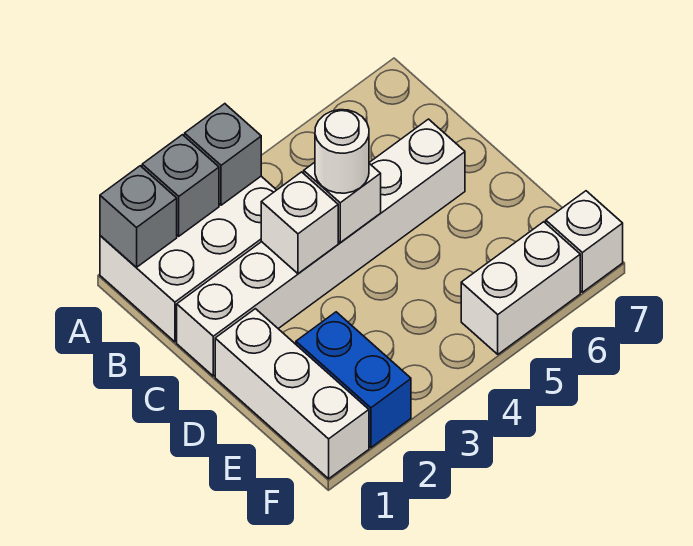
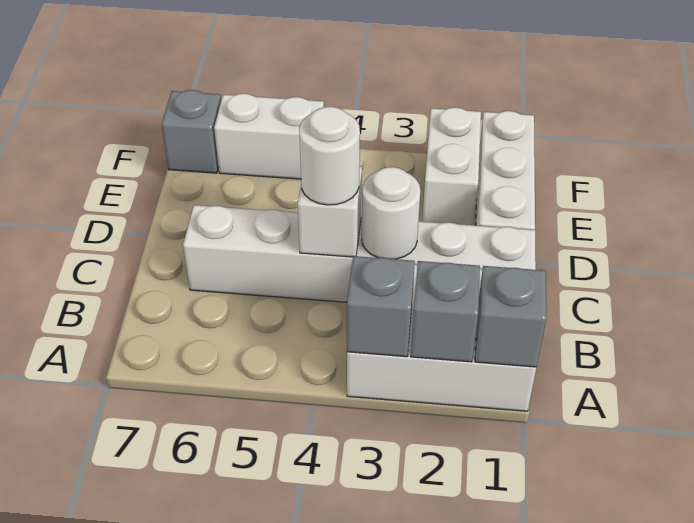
white 1x1 brick [261,172,338,274] -> white 1x1 round brick [362,167,420,259]
blue 1x2 brick [296,312,411,448] -> white 1x2 brick [422,107,481,225]
white 1x1 brick [546,191,623,292] -> grey 1x1 brick [162,90,221,173]

